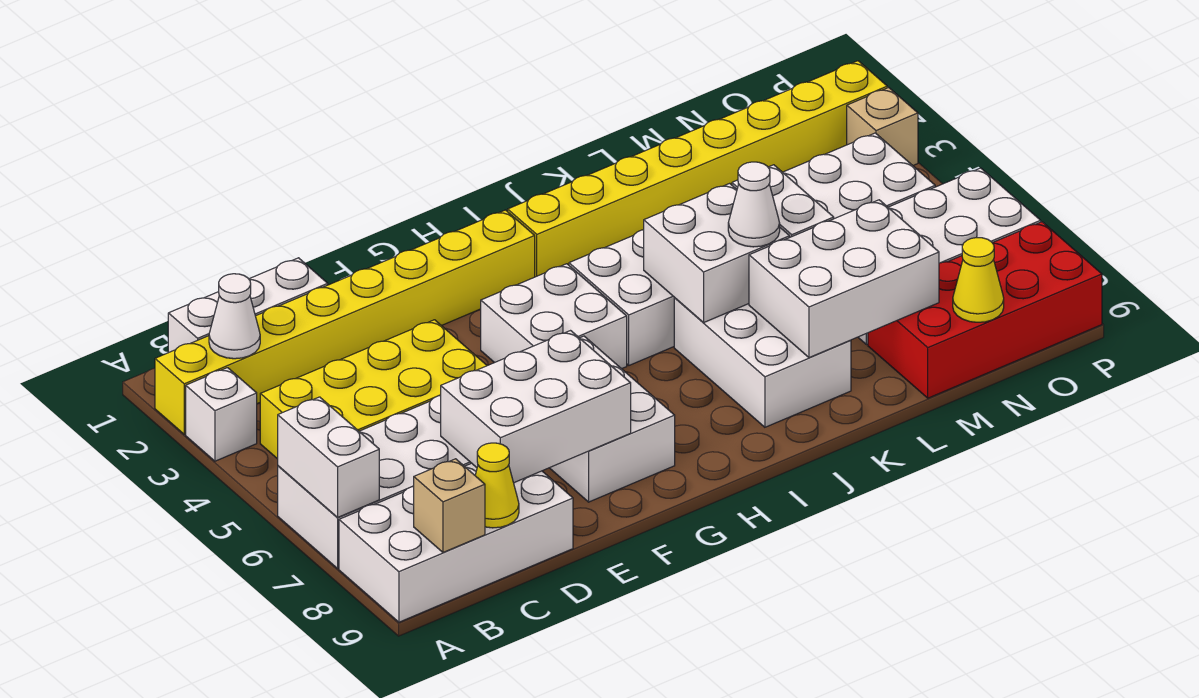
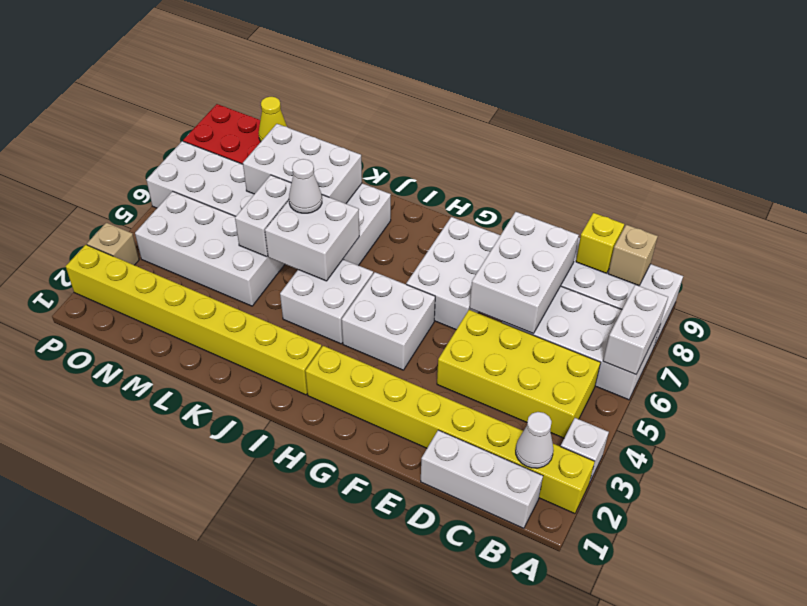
yellow 1x1 cone [475,443,519,528] -> yellow 1x1 brick [576,213,624,273]
white 2x3 brick [441,331,631,483] -> white 2x3 brick turned to [470,212,579,334]

